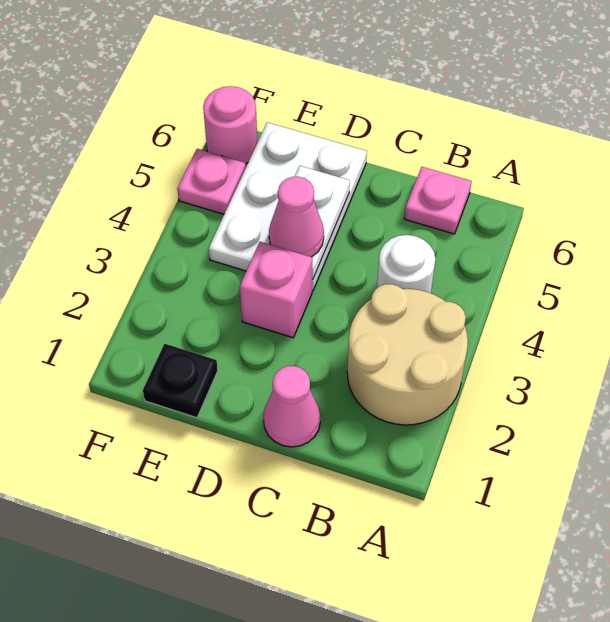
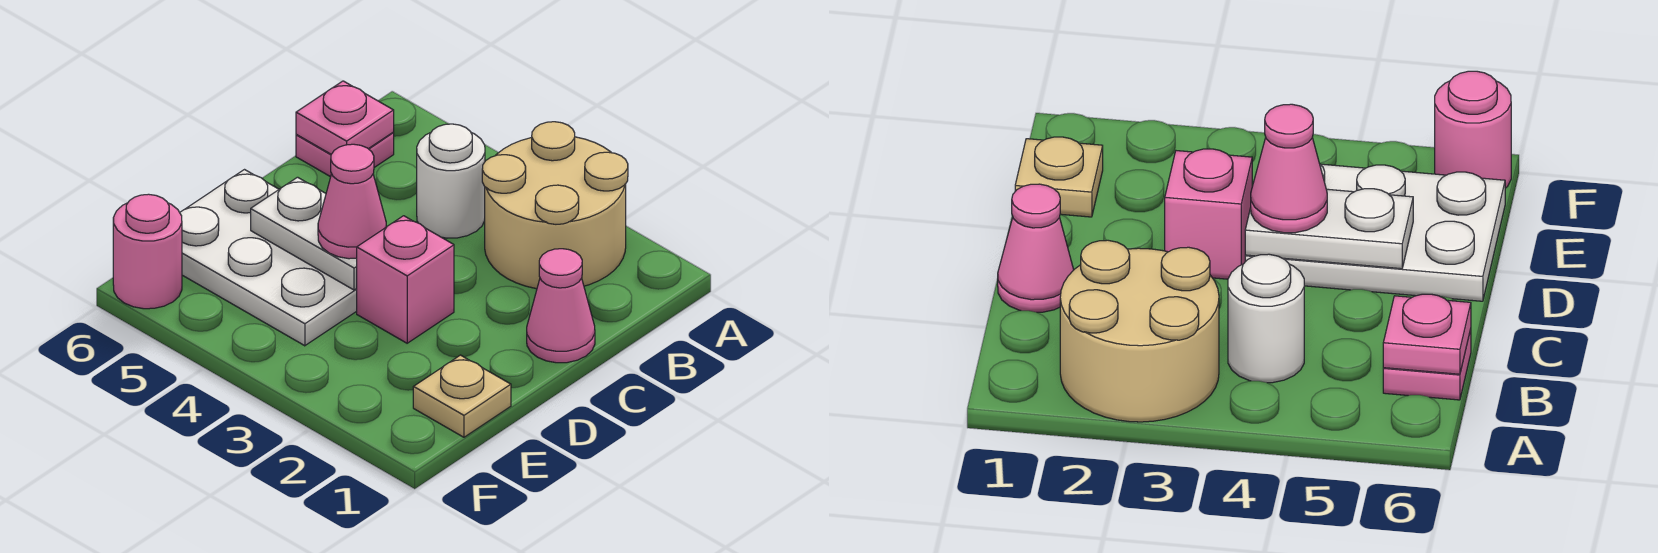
black 1x1 plate [143,344,218,418] -> tan 1x1 plate [413,355,511,437]
pink 1x1 plate [177,149,246,214] -> pink 1x1 plate moved to [296,81,394,154]

